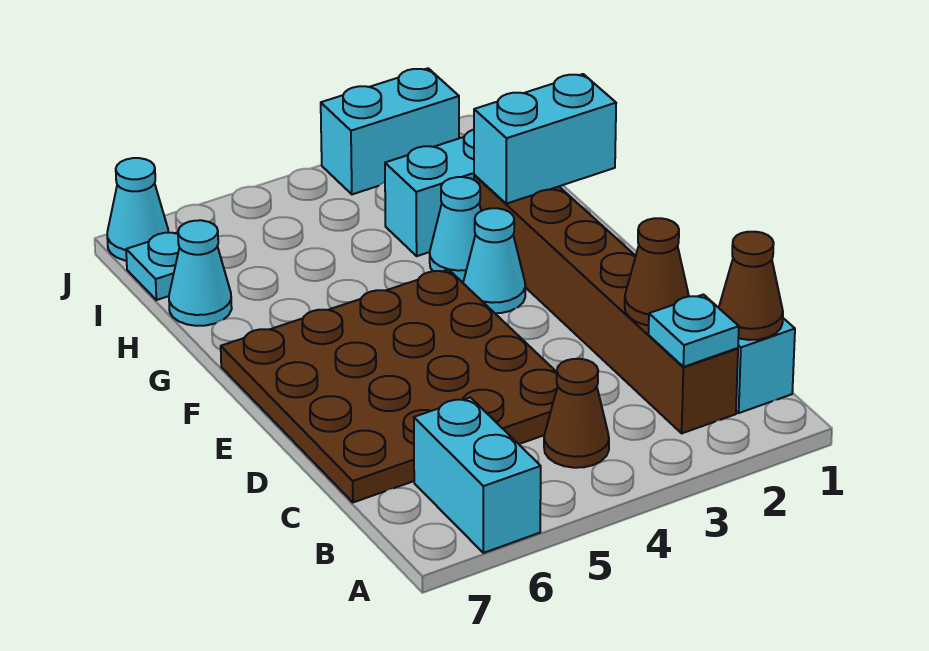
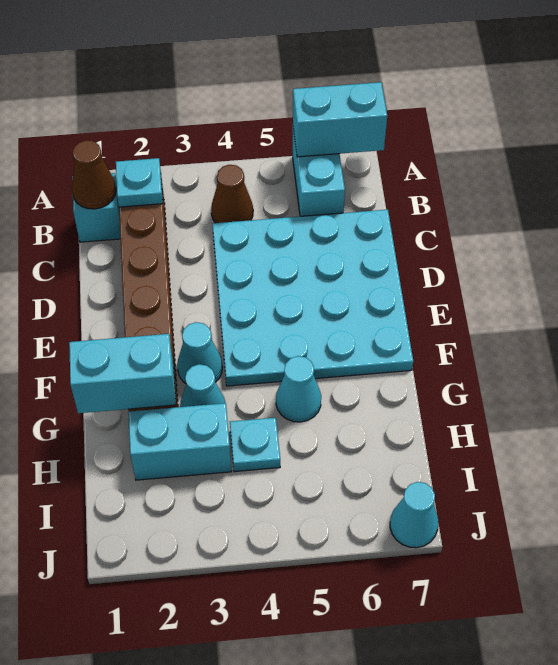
brown 1x1 cone [625,218,689,325] -> none
brown 4x4 plate [221,269,558,502] -> cyan 4x4 plate [213,210,413,386]
cyan 1x1 cone [169,220,232,326] -> cyan 1x1 cone moved to [276,356,321,422]
cyan 1x1 plate [126,232,179,300] -> cyan 1x1 plate moved to [230,418,280,472]
cyan 1x2 brick [321,68,459,194] -> cyan 1x2 brick moved to [293,82,387,157]

